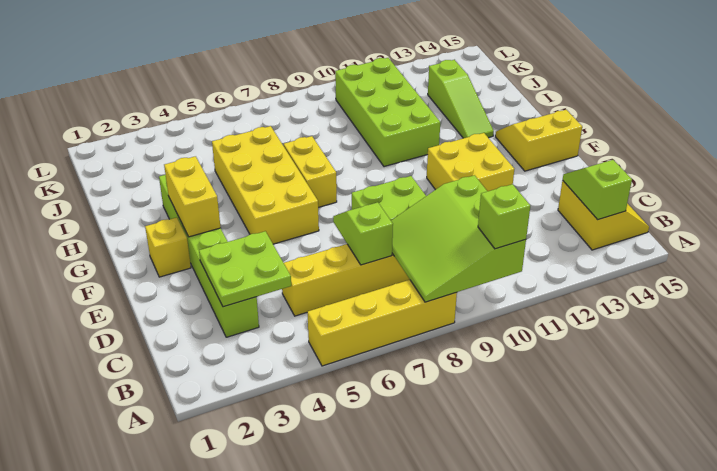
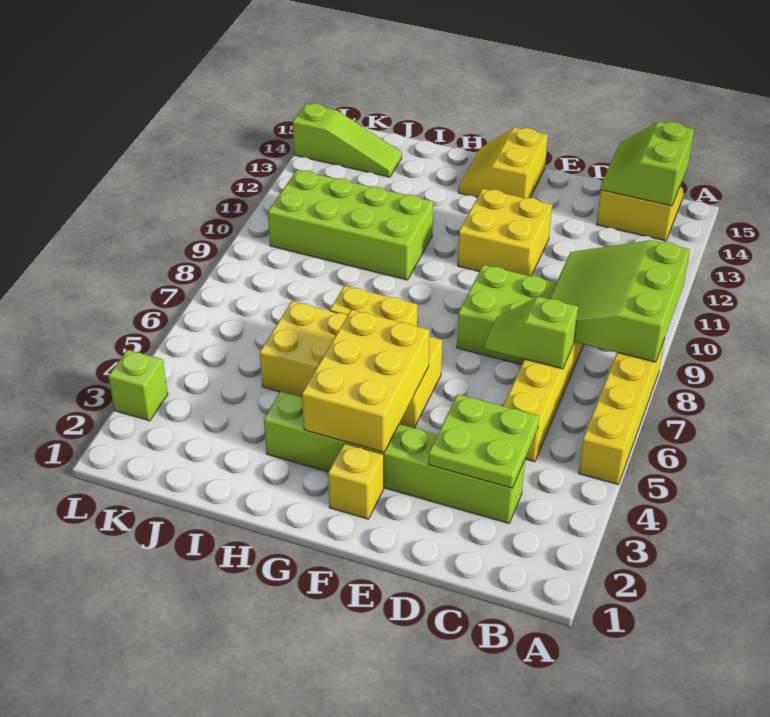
lime 3x3 slope [391,175,526,302] -> lime 3x3 slope turned to [549,240,690,362]
lime 1x1 brick [478,184,530,249] -> lime 1x1 brick moved to [108,350,168,421]
lime 1x2 slope [563,160,632,220] -> lime 2x2 slope [601,122,694,206]
yellow 1x2 brick [164,156,221,237] -> yellow 2x3 brick [302,310,429,452]
lime 1x3 slope [428,60,494,138] -> lime 1x3 slope moved to [293,103,402,177]

